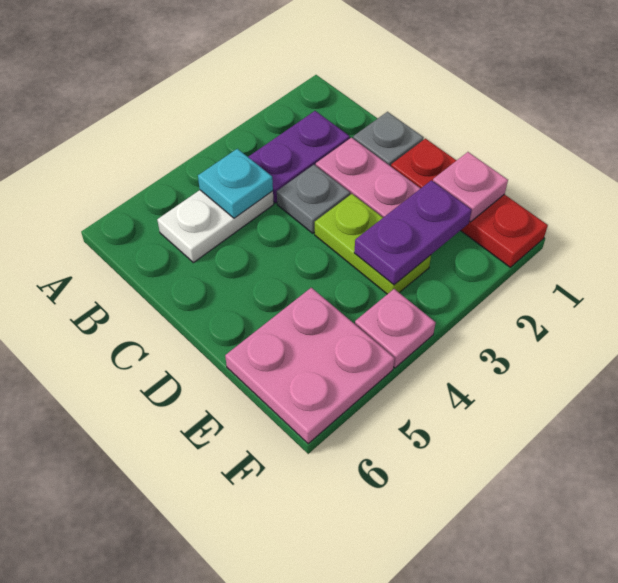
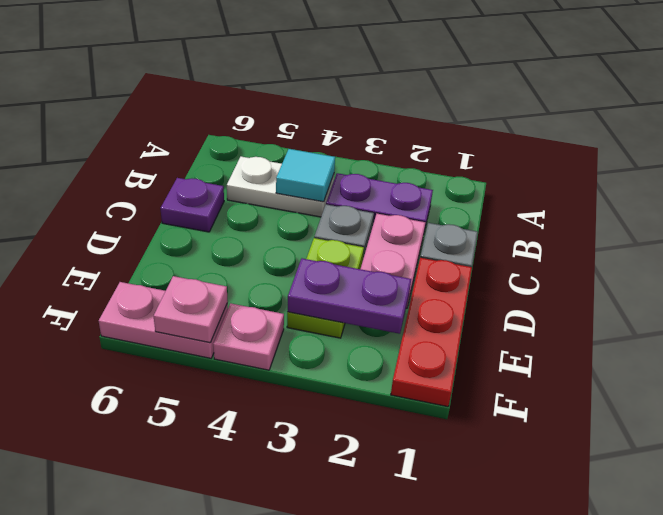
cyan 1x1 plate [198,149,273,218] -> cyan 1x1 tile [276,149,335,202]
none -> purple 1x1 plate [160,178,224,232]
pink 1x1 plate [433,152,508,222] -> pink 1x1 plate moved to [154,276,228,343]
pink 2x2 plate [225,288,395,444] -> pink 1x2 plate [99,282,228,358]

